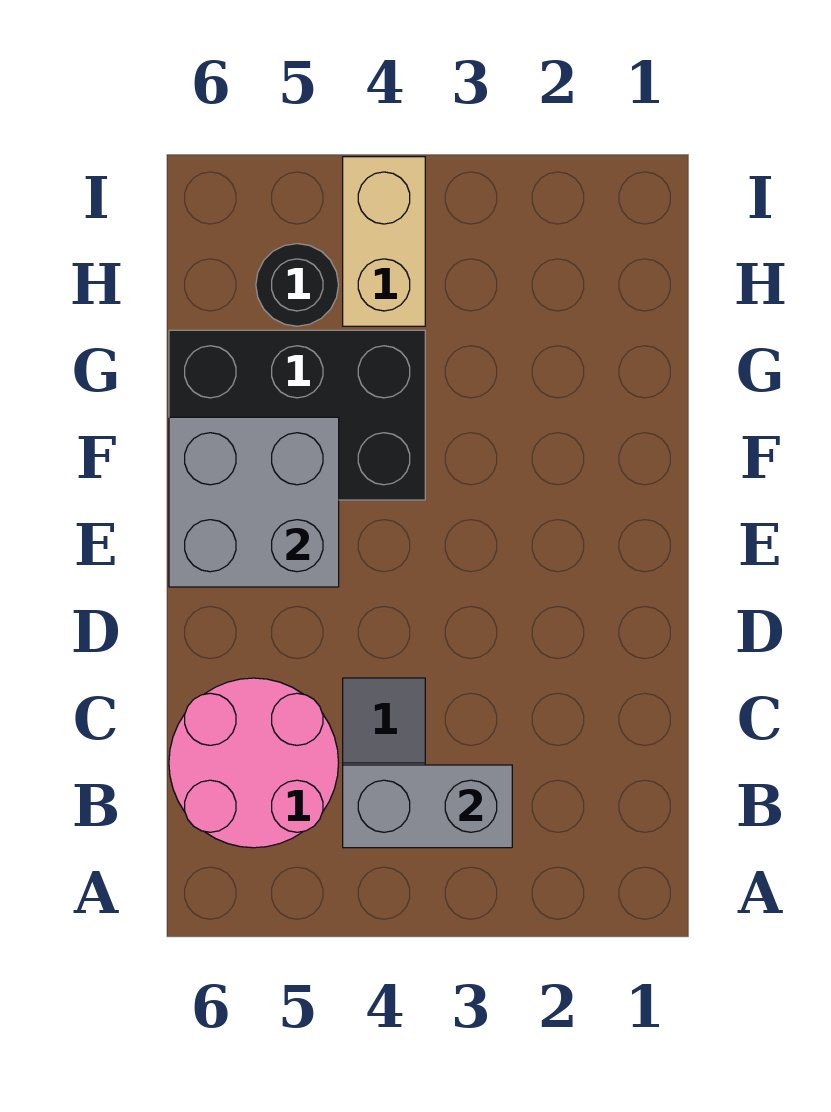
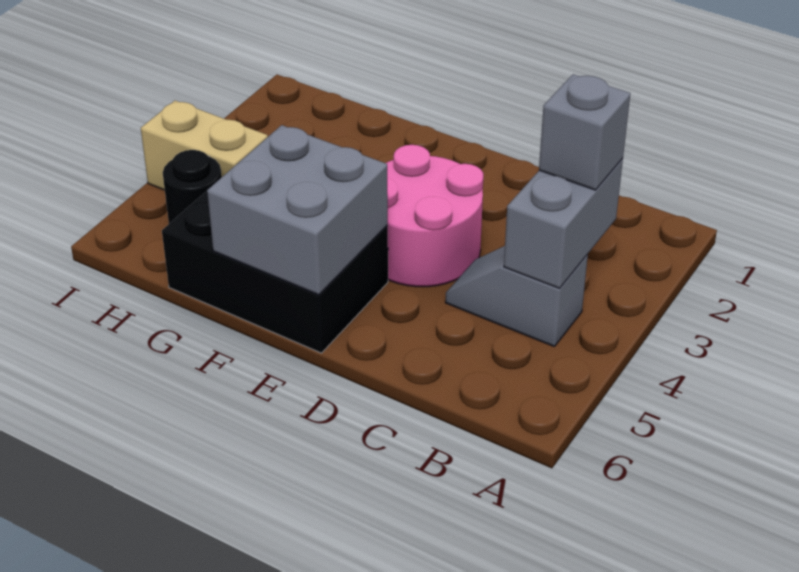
none -> grey 1x1 brick [539,74,630,190]
pink 2x2 round brick [169,678,339,848] -> pink 2x2 round brick moved to [386,145,483,287]
black 2x3 brick [169,330,425,500] -> black 2x3 brick turned to [162,191,388,353]

